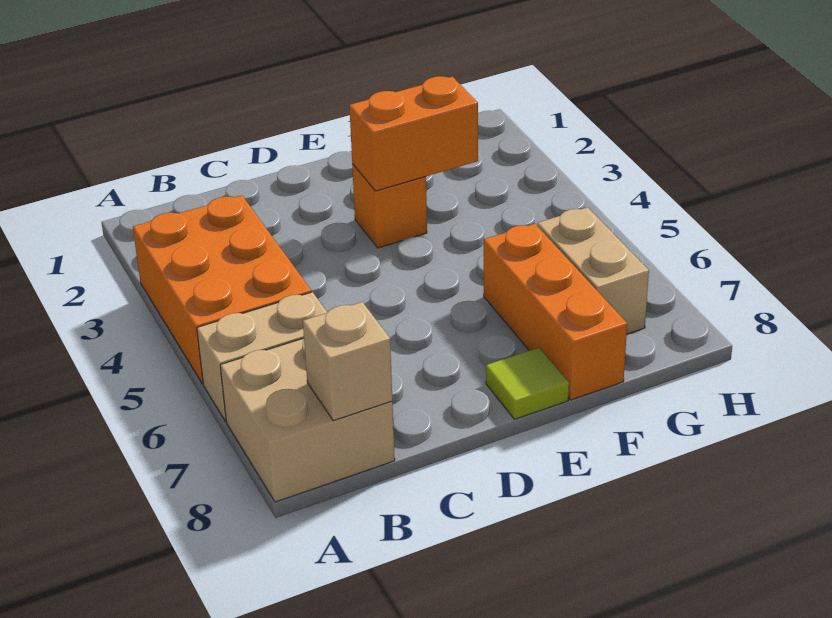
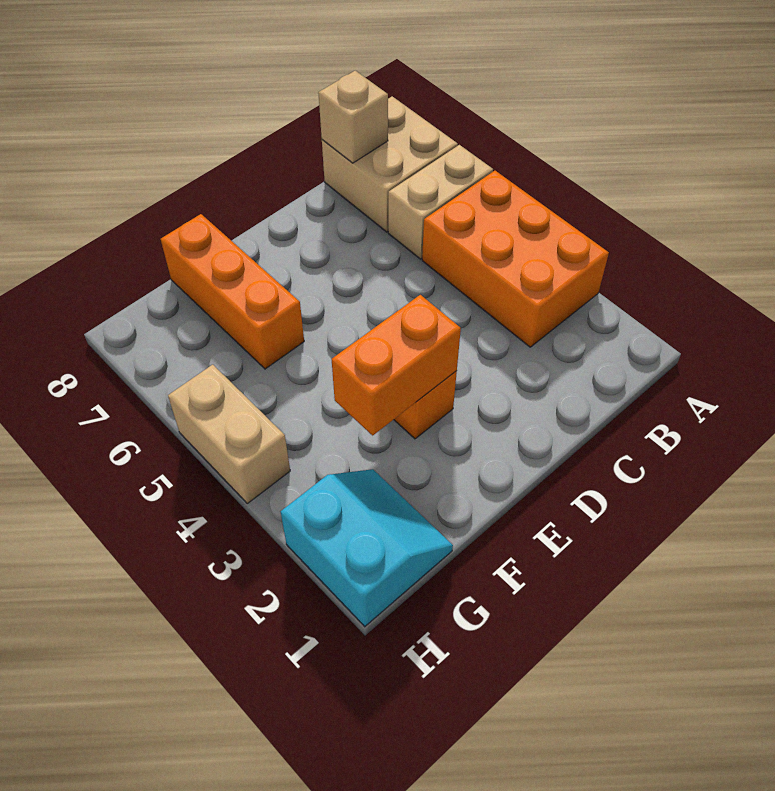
lime 1x1 tile [486,348,569,419] -> none
none -> cyan 2x2 slope [281,469,453,627]
tan 1x2 brick [537,207,649,334] -> tan 1x2 brick moved to [168,365,290,503]

